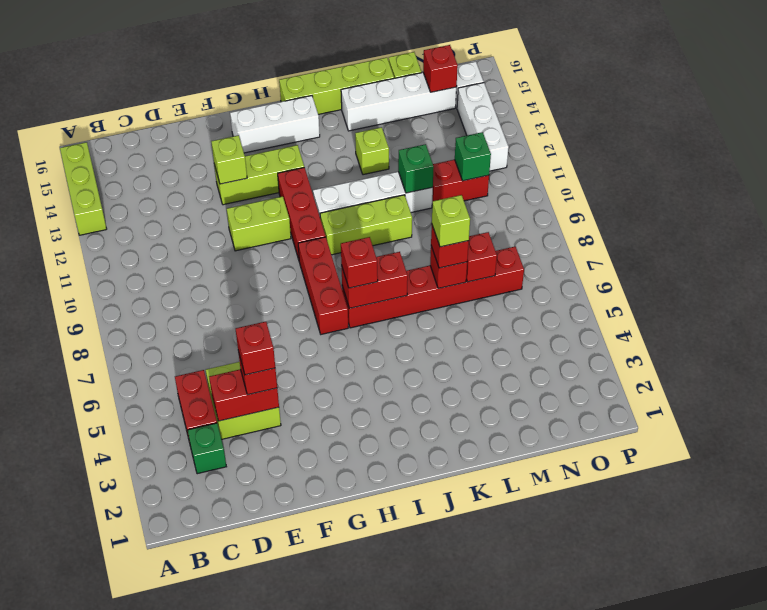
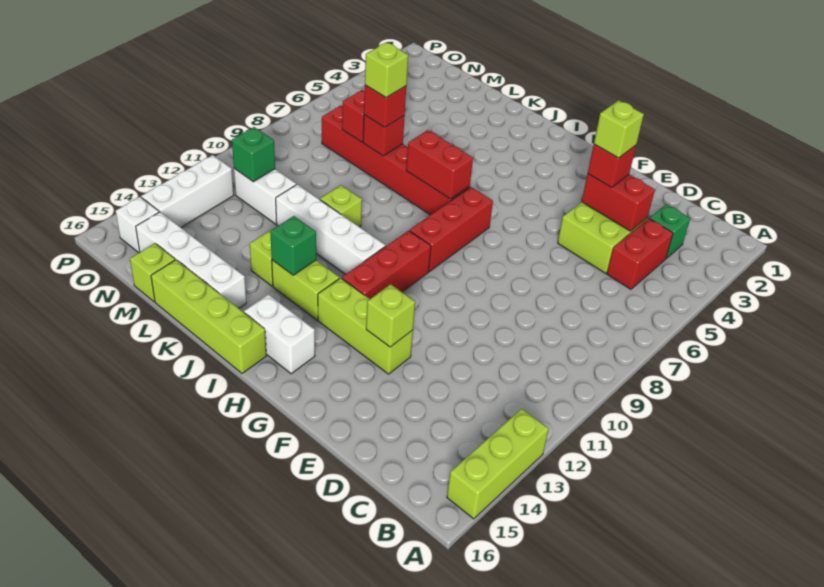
red 1x1 brick [236,322,275,375] -> lime 1x1 brick [594,100,644,158]
lime 1x2 brick [227,196,291,251] -> lime 1x2 brick moved to [272,260,340,320]
white 1x3 brick [230,96,320,153] -> white 1x2 brick [244,294,315,374]
red 1x1 brick [341,237,378,288] -> none
lime 1x3 brick [320,195,412,255] -> lime 1x1 brick [320,185,362,227]
green 1x1 brick [398,144,434,193] -> green 1x1 brick moved to [270,216,316,275]
red 1x2 brick [432,160,489,203] -> white 1x2 brick [234,169,296,224]
red 1x1 brick [423,45,458,92] -> none

